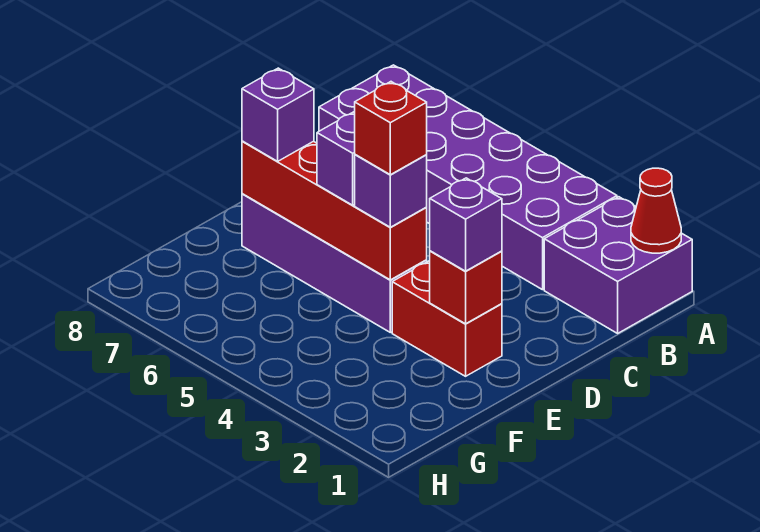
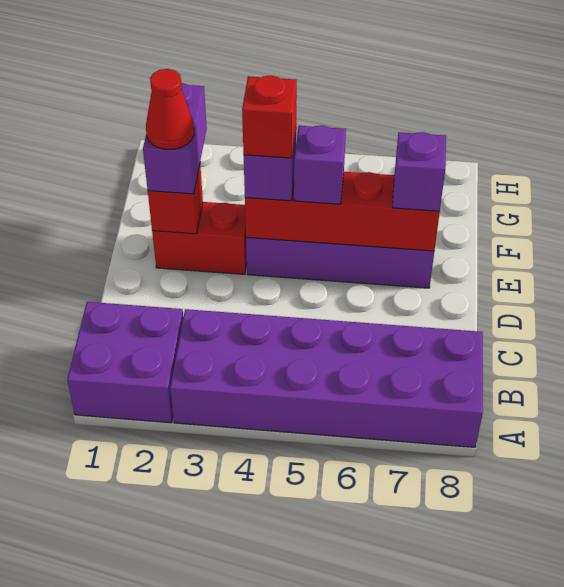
red 1x1 cone [631,168,681,253] -> red 1x1 cone moved to [146,69,194,150]
purple 1x1 brick [430,178,502,271] -> purple 1x2 brick [143,83,207,194]

